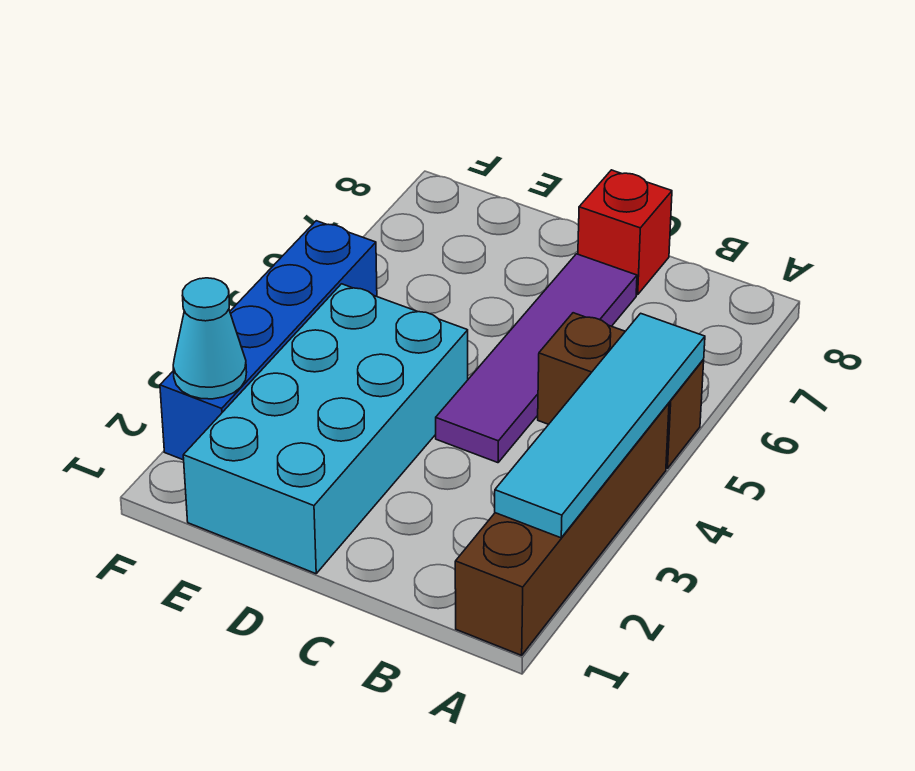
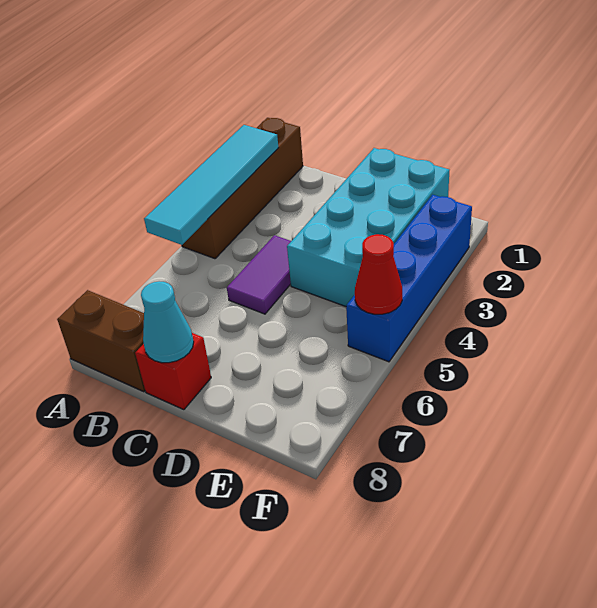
brown 1x2 brick [538,313,704,468] -> brown 1x2 brick moved to [57,290,145,392]
purple 1x4 tile [436,254,637,463] -> purple 1x2 tile [227,235,291,314]
cyan 1x1 cone [173,278,247,399] -> cyan 1x1 cone moved to [141,281,194,363]
none -> red 1x1 cone [355,234,402,314]

